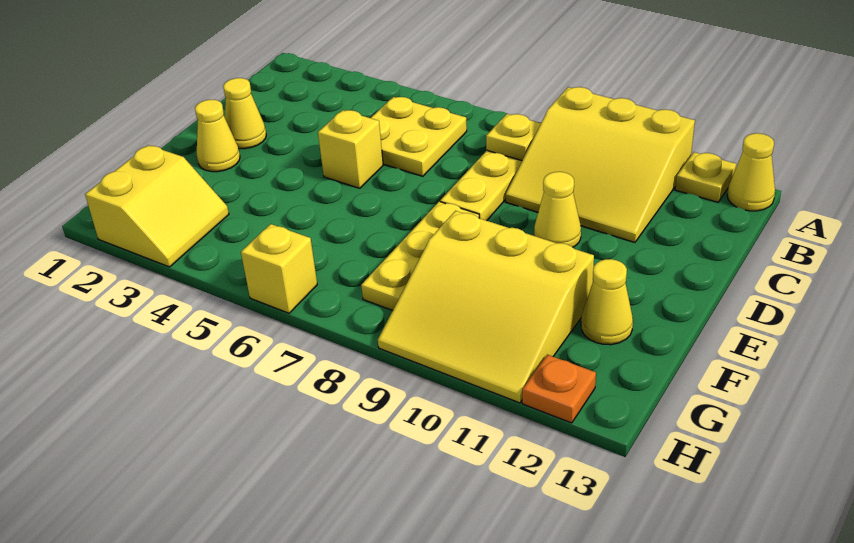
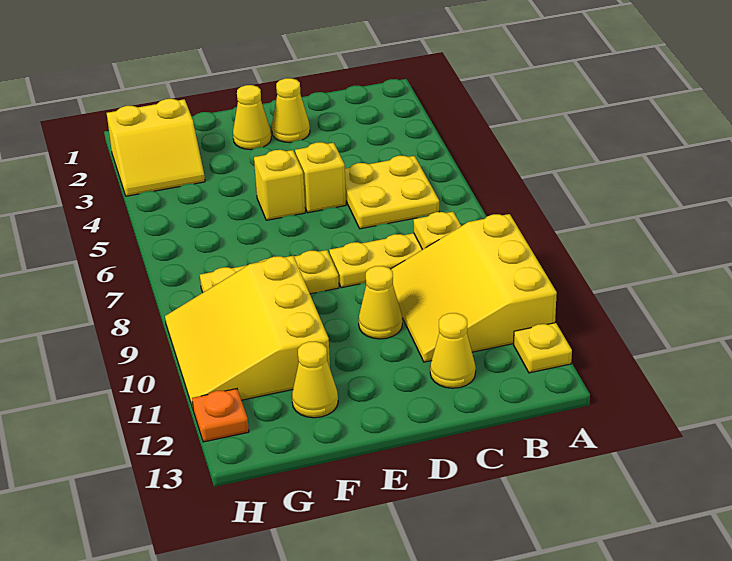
yellow 1x1 cone [727,133,775,211] -> yellow 1x1 cone moved to [430,313,476,388]
yellow 1x1 brick [241,224,317,313] -> yellow 1x1 brick moved to [254,150,305,220]

